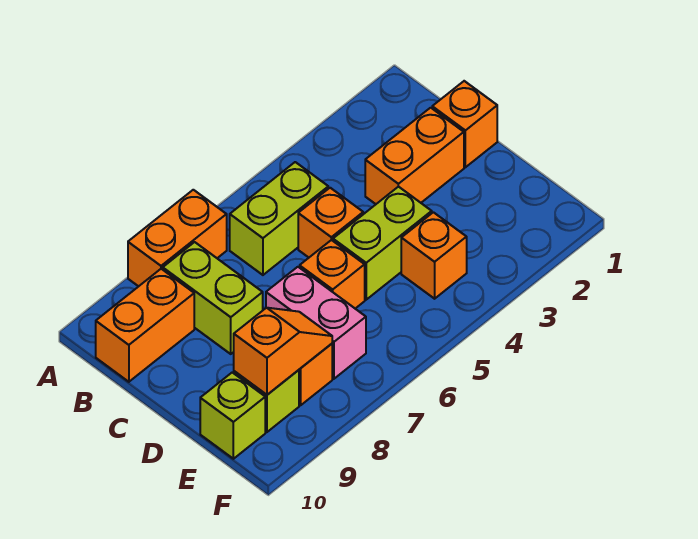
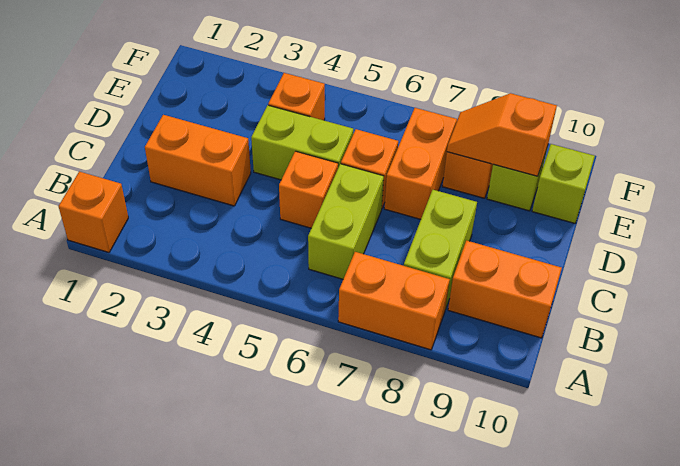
lime 1x2 brick [230,162,328,275] -> lime 1x2 brick turned to [308,164,384,279]
orange 1x1 brick [432,81,497,167] -> orange 1x1 brick moved to [59,171,128,252]
pink 1x2 brick [266,267,366,379] -> orange 1x2 brick [384,108,457,219]

